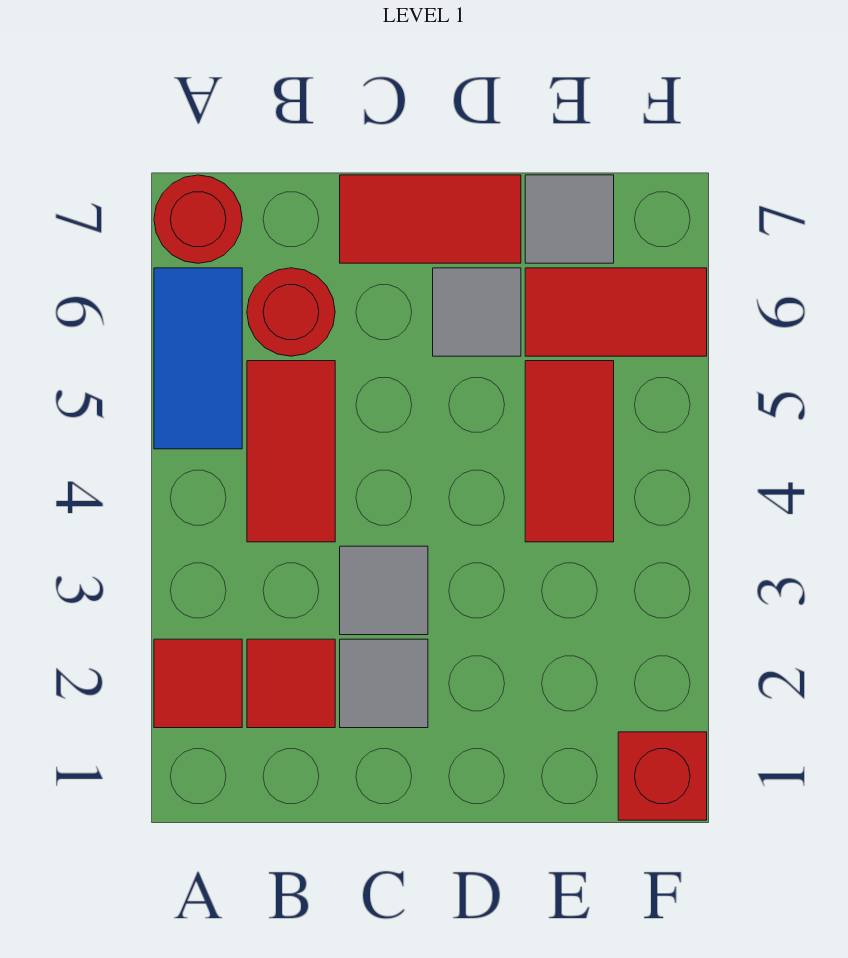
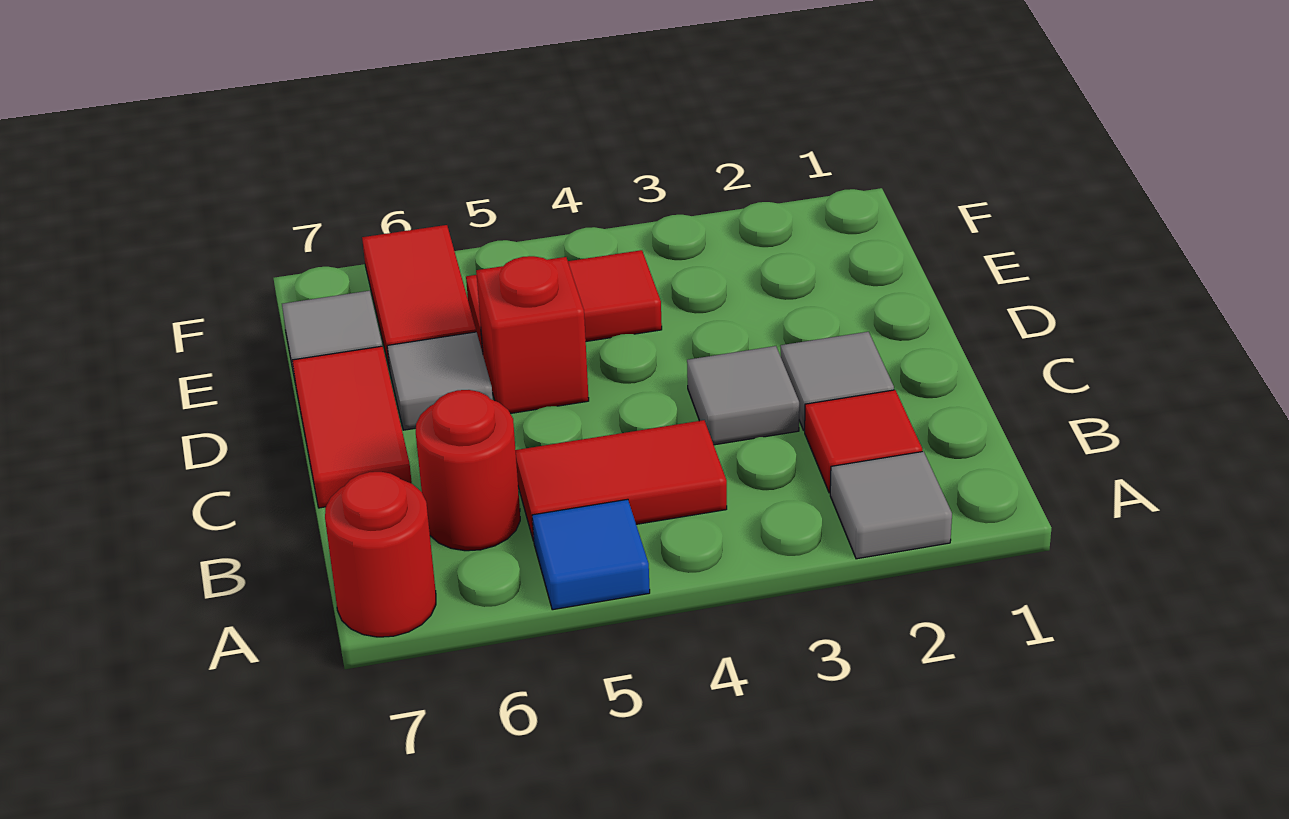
red 1x1 tile [154,639,242,728] -> grey 1x1 tile [830,451,952,559]
blue 1x2 tile [154,268,242,449] -> blue 1x1 tile [532,499,650,610]
red 1x1 brick [618,732,707,820] -> red 1x1 brick moved to [476,256,589,414]

